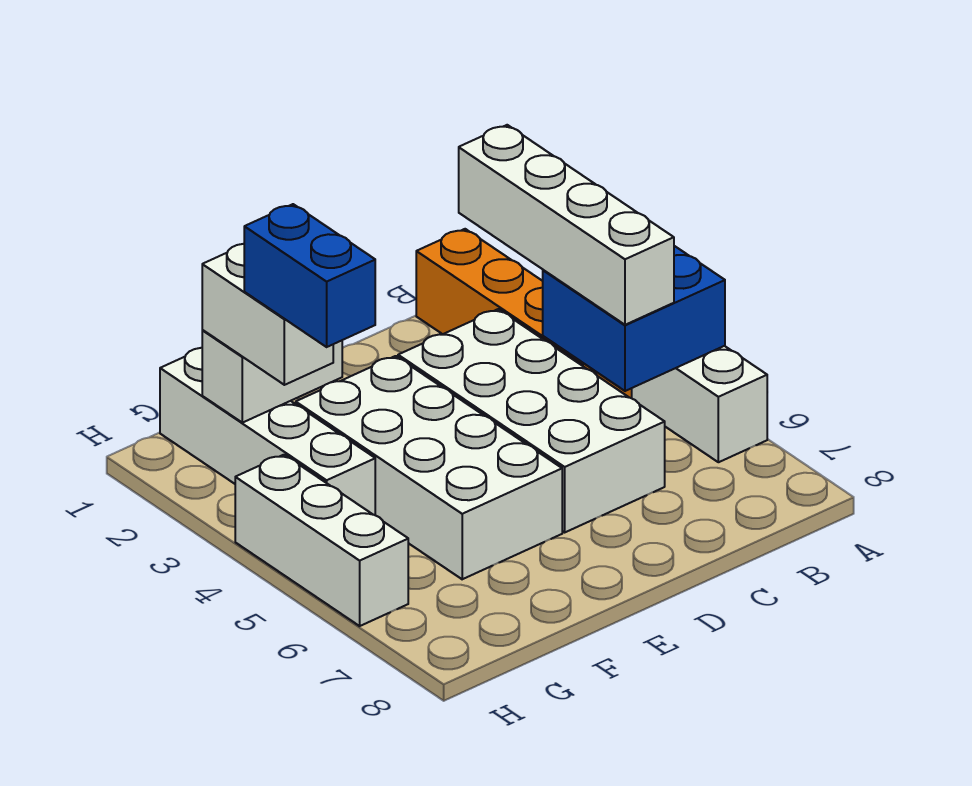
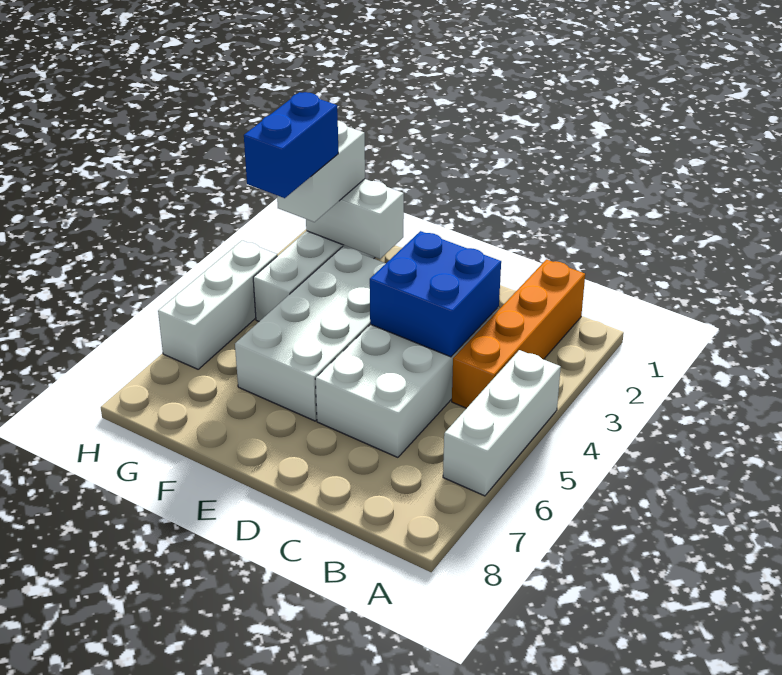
blue 2x2 brick [543,246,725,391] -> blue 2x2 brick moved to [370,231,501,357]
white 1x4 brick [459,125,674,325] -> none

